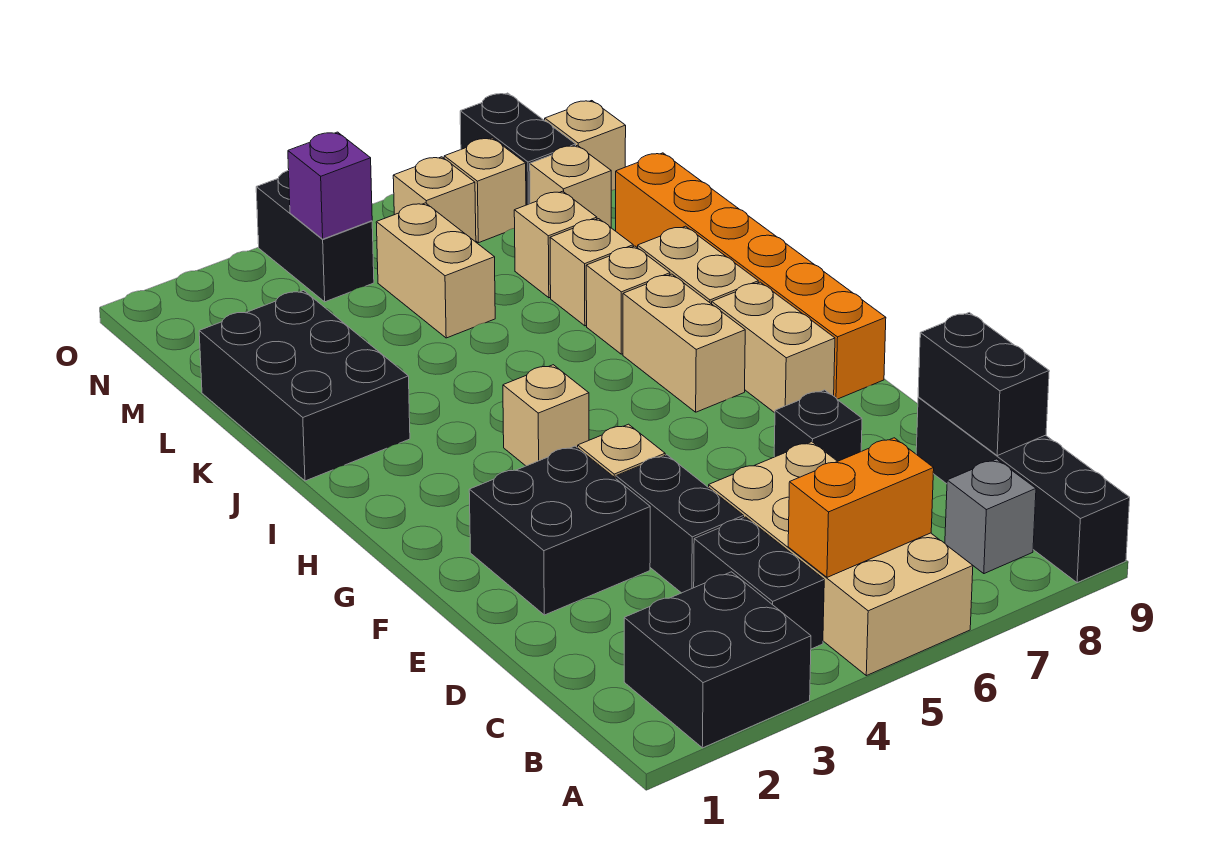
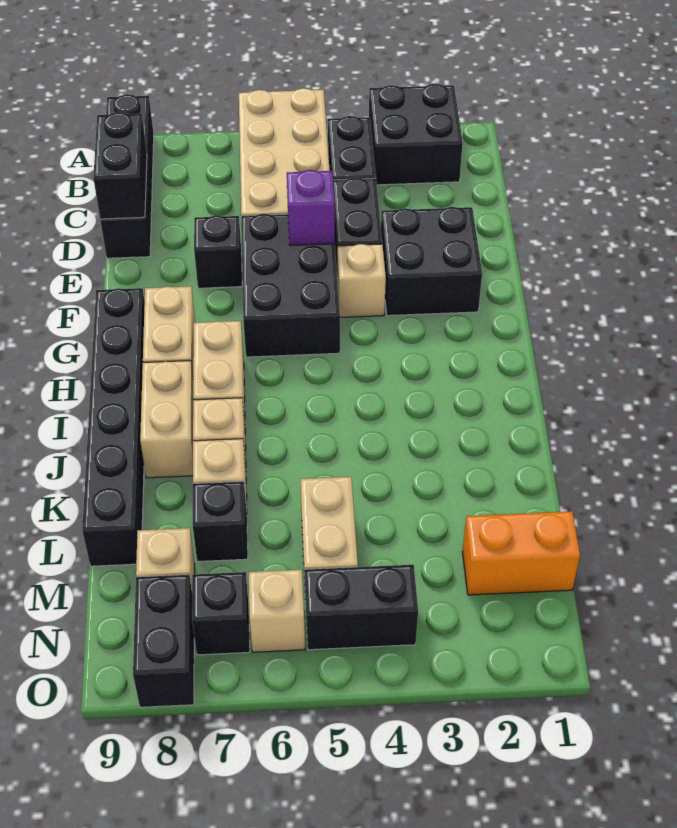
orange 1x2 brick [788,438,934,577] -> orange 1x2 brick moved to [462,511,580,595]
grey 1x1 brick [945,459,1036,574] -> none
orange 1x6 brick [616,153,886,399] -> black 1x6 brick [82,288,145,566]
tan 1x1 brick [503,365,589,466] -> none
black 2x3 brick [199,291,410,481] -> black 2x3 brick moved to [241,214,340,357]
tan 1x1 brick [514,191,597,298] -> black 1x1 brick [193,481,248,562]
black 1x2 brick [256,171,374,302] -> black 1x2 brick turned to [305,565,418,650]
purple 1x1 brick [288,132,372,239] -> purple 1x1 brick moved to [287,170,335,246]
tan 1x1 brick [444,138,526,243] -> black 1x1 brick [192,572,250,655]
tan 1x1 brick [545,101,626,191] -> none

